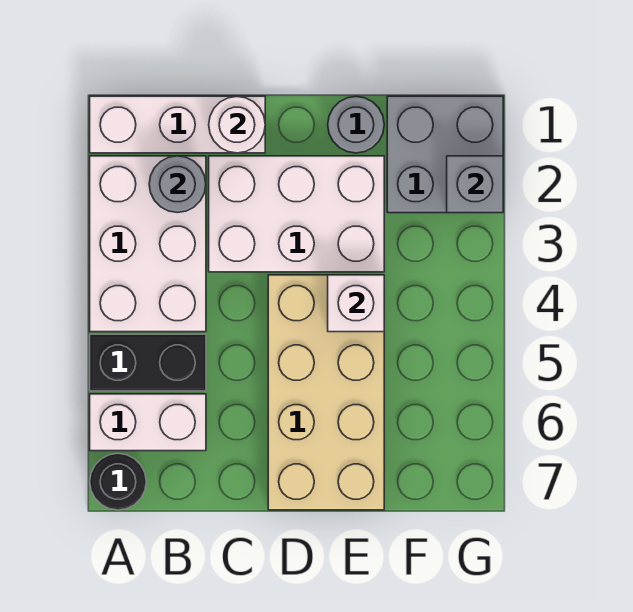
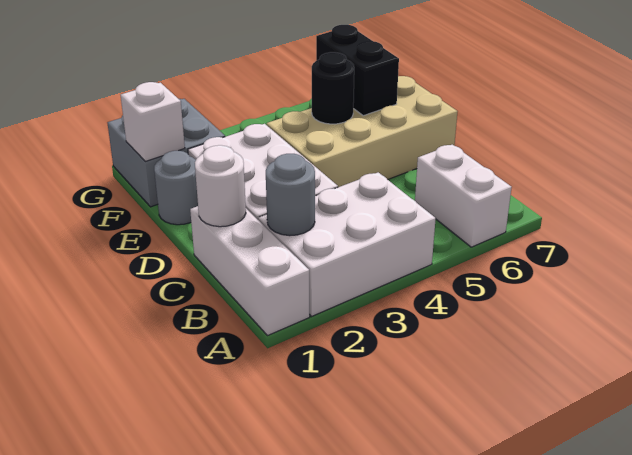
black 1x2 brick [90,334,206,391] -> black 1x2 brick moved to [316,25,399,116]
black 1x1 round brick [90,453,146,510] -> black 1x1 round brick moved to [312,52,354,124]
white 1x1 brick [328,275,384,332] -> white 1x1 brick moved to [121,82,185,161]
grey 1x1 brick [447,156,503,213] -> none

